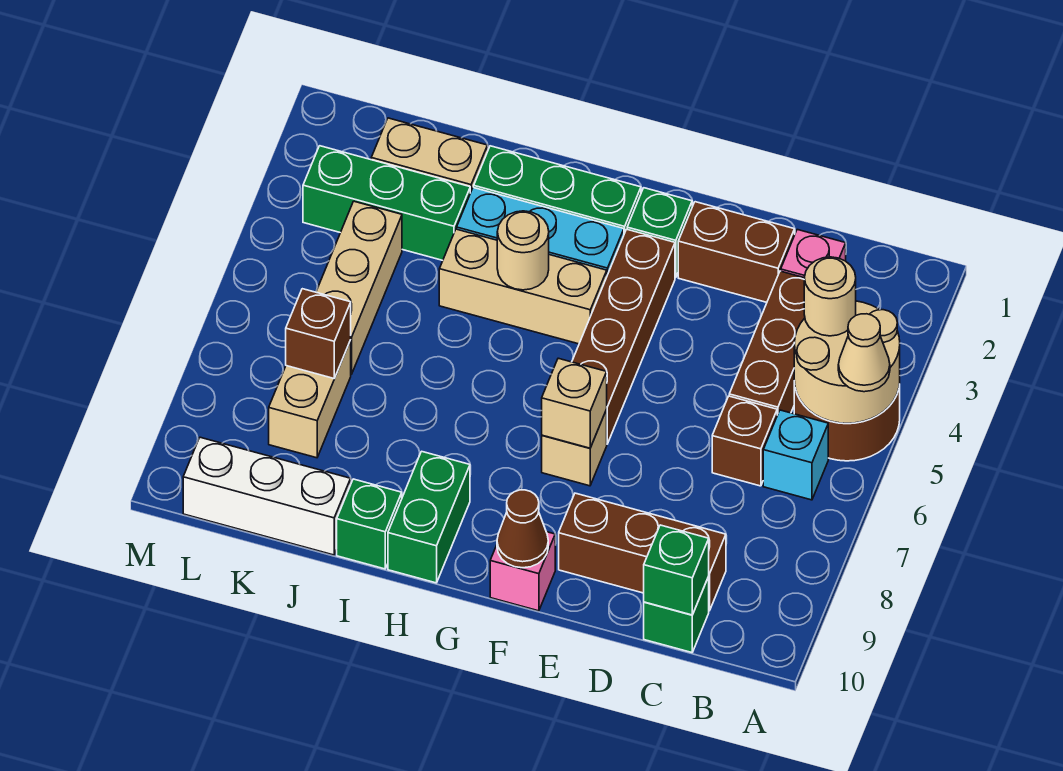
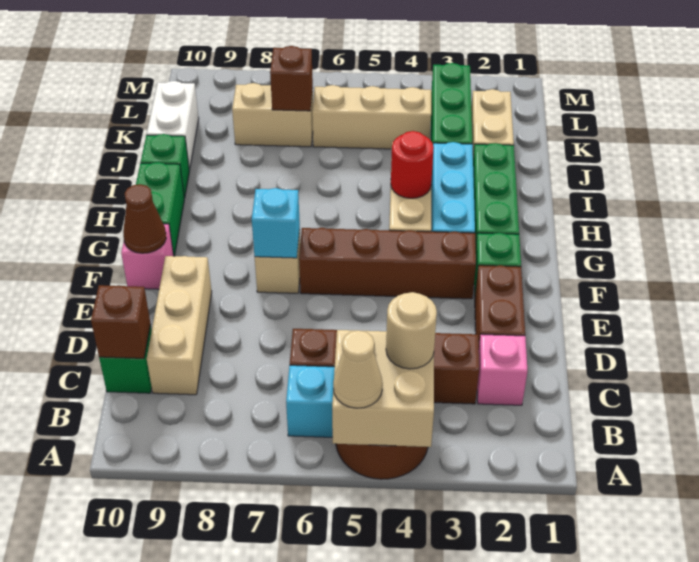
tan 2x2 round brick [794,301,900,423] -> tan 2x2 brick [332,330,434,447]
brown 1x3 brick [559,493,726,611] -> tan 1x3 brick [147,256,212,395]
green 1x1 brick [644,525,709,615] -> brown 1x1 brick [91,285,151,358]
tan 1x1 brick [542,358,607,448] -> cyan 1x1 brick [252,188,300,258]
tan 1x1 round brick [497,211,549,290] -> red 1x1 round brick [391,131,434,198]
green 1x2 brick [388,451,470,583] -> green 1x2 brick turned to [136,162,184,256]
white 1x3 brick [183,437,351,555] -> white 1x2 brick [147,81,199,170]

